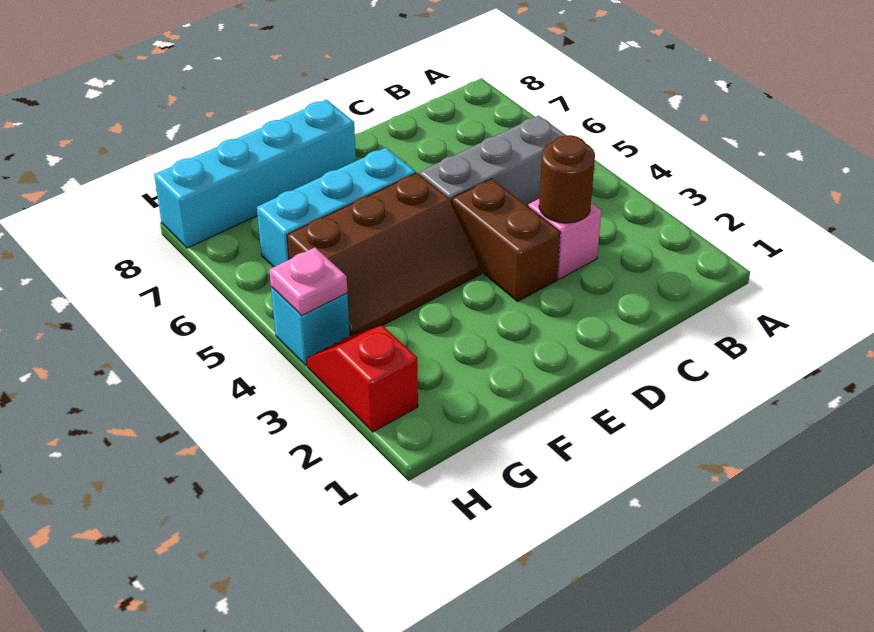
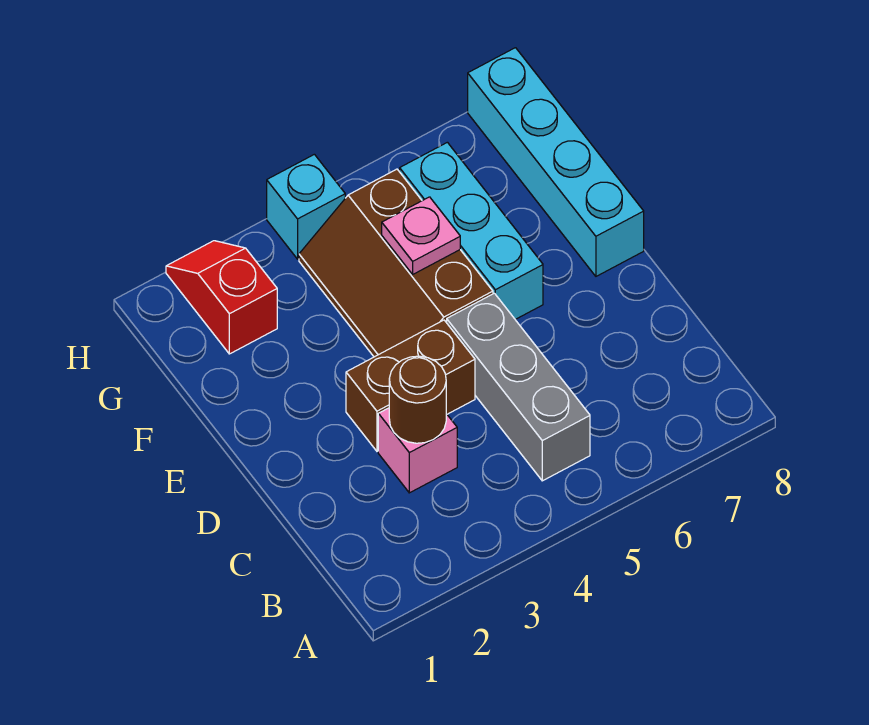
red 1x2 slope [307,326,418,432] -> red 1x2 slope turned to [166,241,277,354]
pink 1x1 plate [269,248,347,316] -> pink 1x1 plate moved to [382,197,460,274]

